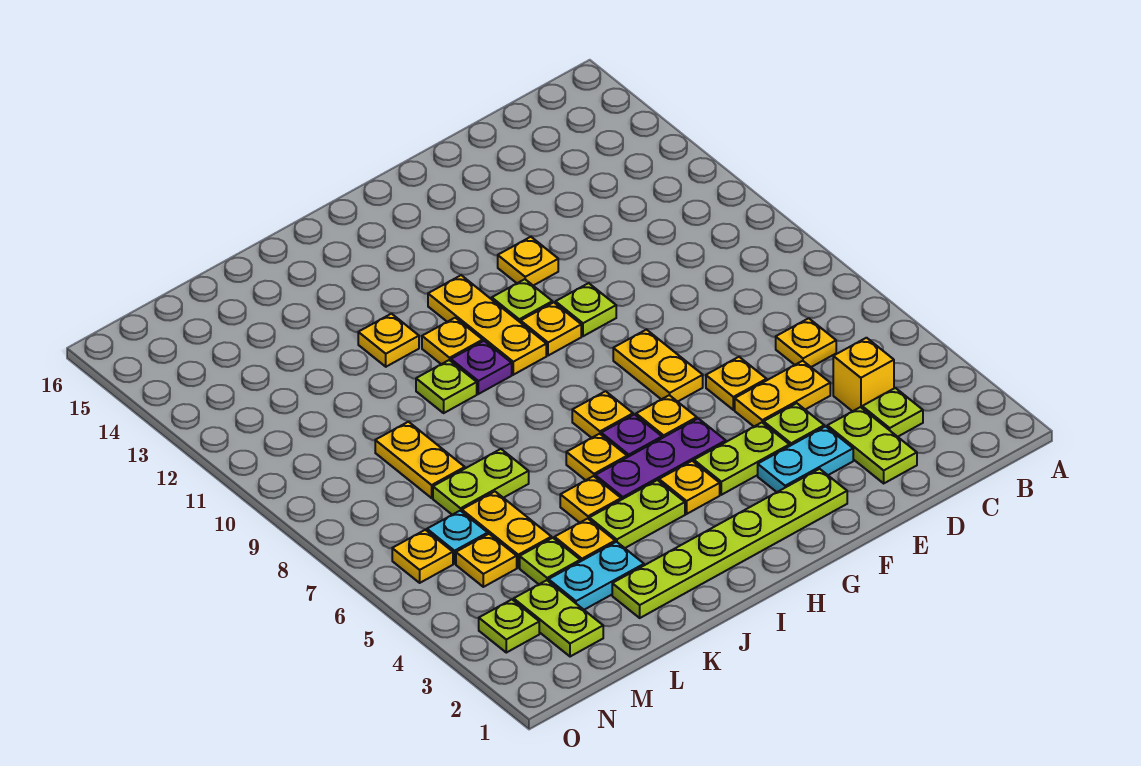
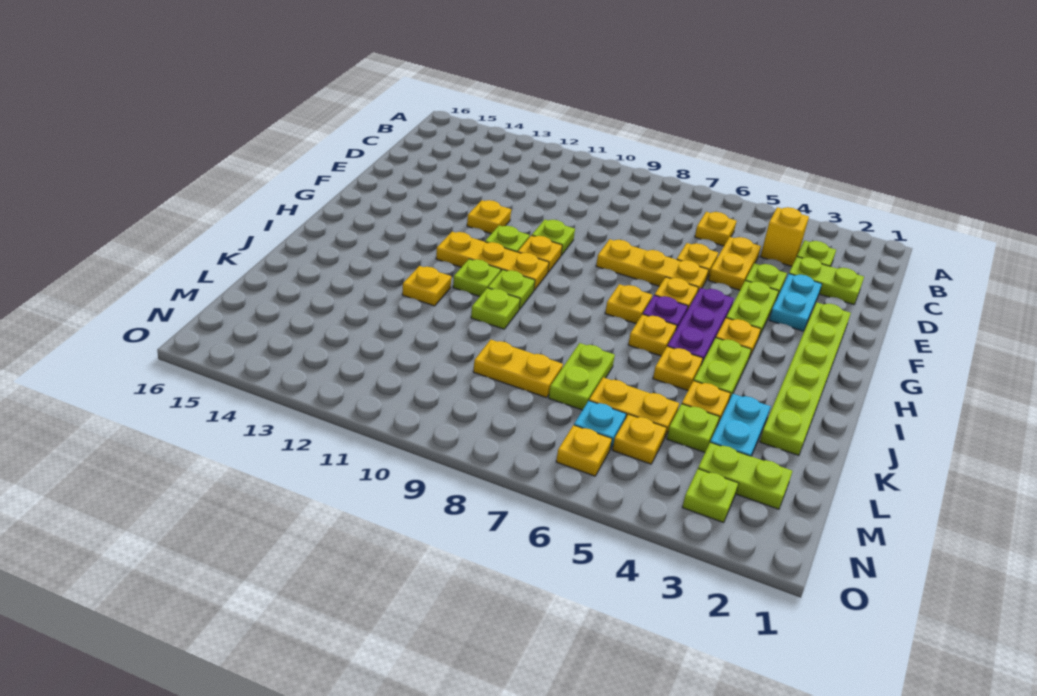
yellow 1x2 plate [613,330,703,402] -> yellow 1x3 plate [596,239,709,291]
purple 1x1 plate [451,341,512,394] -> lime 1x1 plate [488,270,535,310]
yellow 1x1 plate [422,318,483,364] -> lime 1x1 plate [453,259,501,296]

